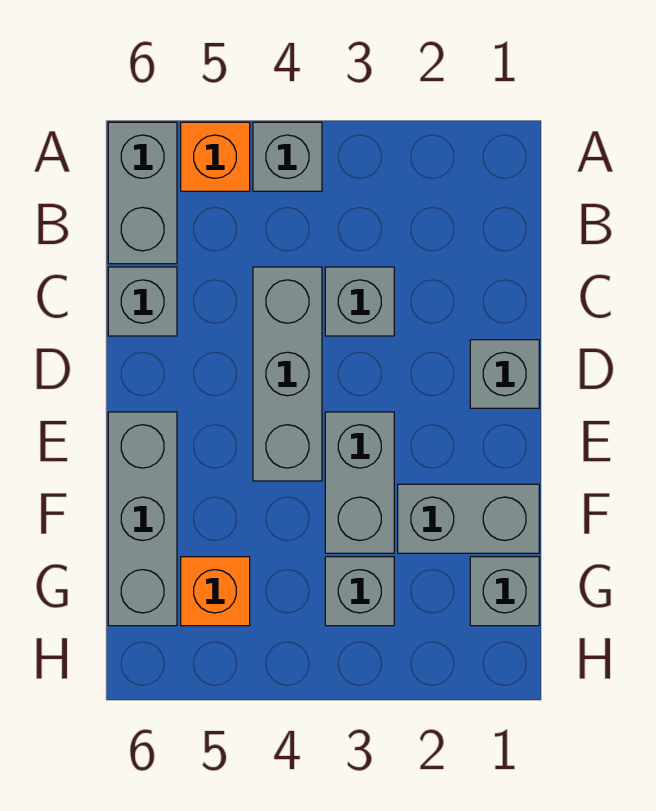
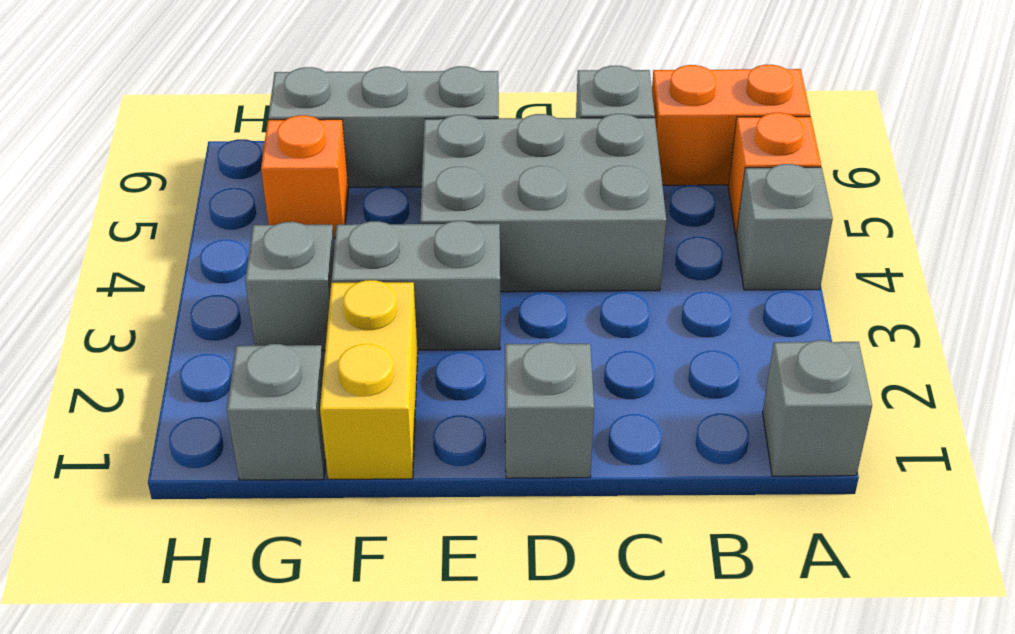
grey 1x2 brick [108,122,177,264] -> orange 1x2 brick [652,65,810,185]
grey 1x1 brick [325,267,394,336] -> grey 1x1 brick moved to [763,340,872,476]
grey 1x3 brick [253,267,322,481] -> grey 2x3 brick [420,114,666,292]
grey 1x2 brick [398,484,539,553] -> yellow 1x2 brick [320,280,418,479]

